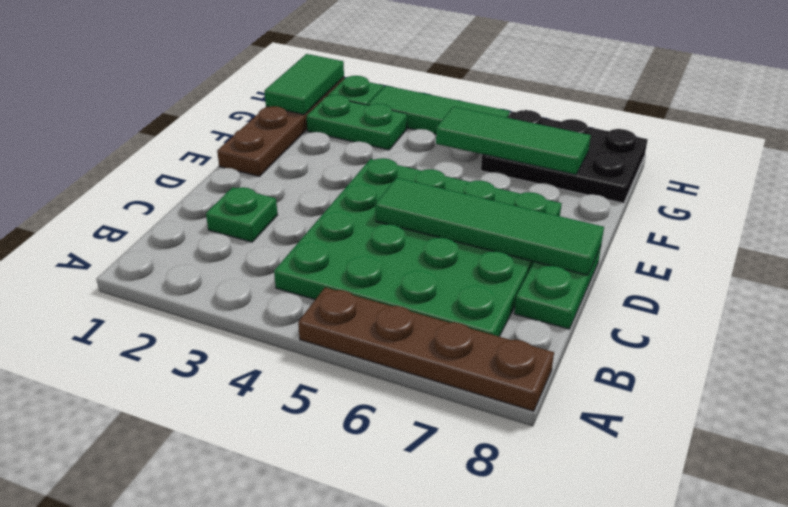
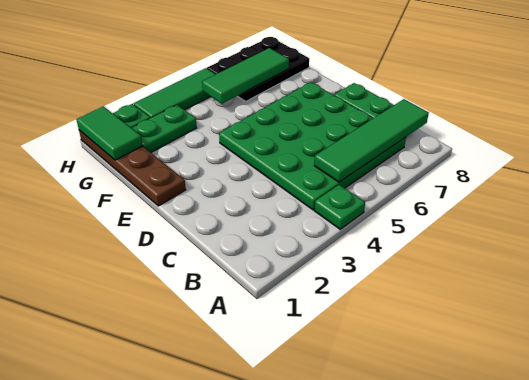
brown 1x4 plate [298,287,554,411] -> none
green 1x1 plate [206,187,278,242] -> green 1x1 plate moved to [314,185,365,229]
green 1x4 tile [375,178,604,275] -> green 1x4 tile moved to [314,99,429,182]

